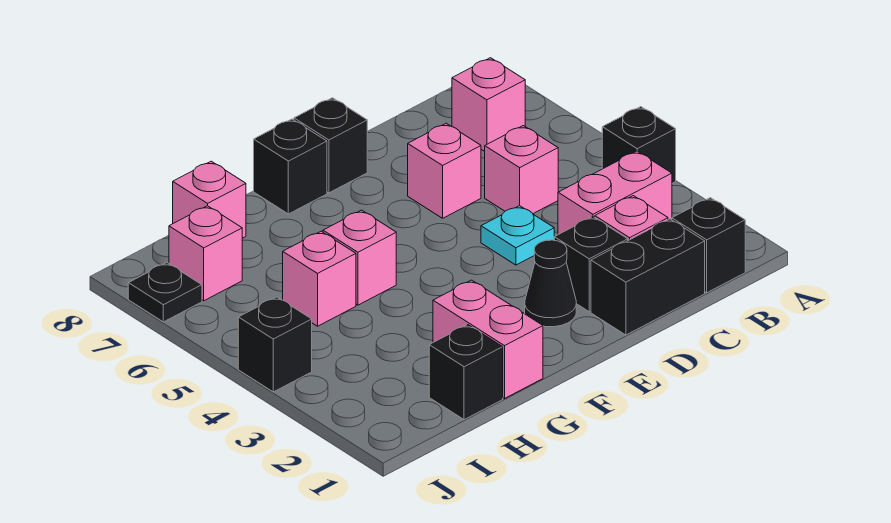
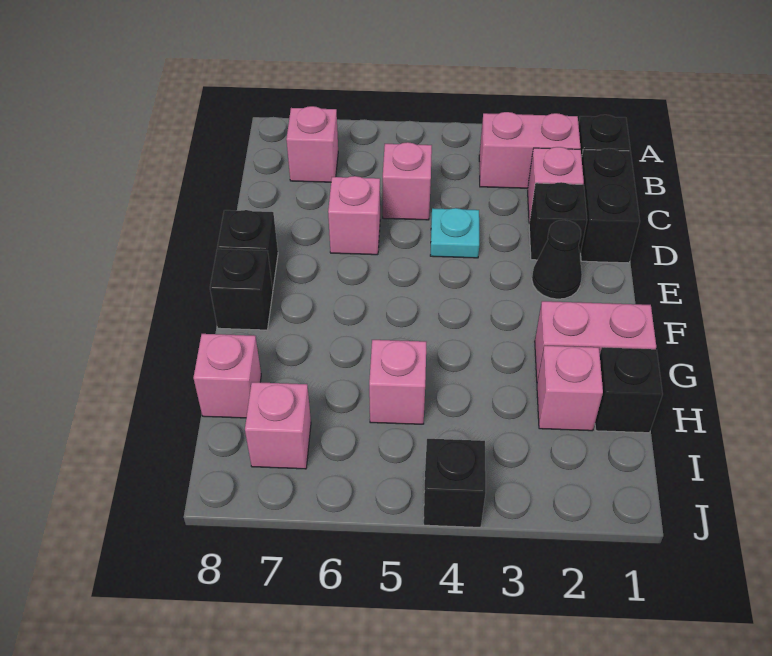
black 1x1 brick [602,107,676,183] -> none
pink 1x2 brick [558,151,672,235] -> pink 1x2 brick turned to [479,112,581,188]
pink 1x1 brick [323,210,396,305] -> pink 1x1 brick moved to [537,345,603,431]
black 1x1 plate [128,263,202,322] -> none

